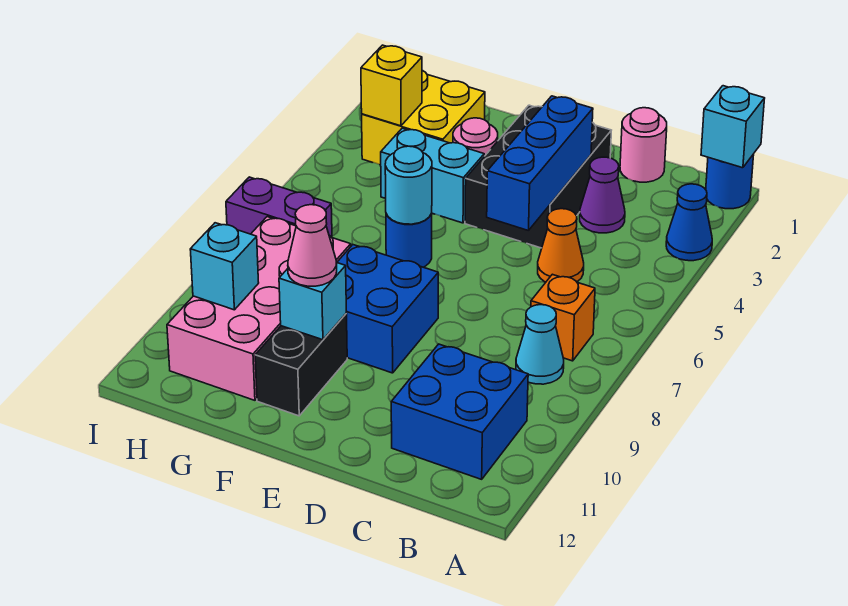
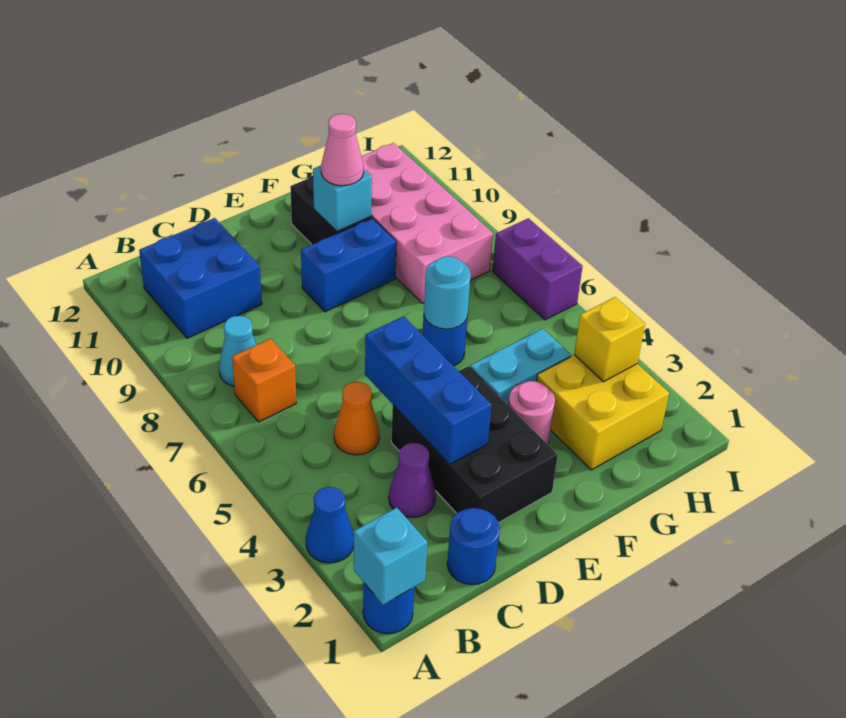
pink 1x1 round brick [620,108,667,182] -> blue 1x1 round brick [447,508,500,585]
blue 2x2 brick [337,245,438,373] -> blue 1x2 brick [301,218,396,312]
purple 1x2 brick [226,177,332,237] -> purple 1x2 brick turned to [493,218,583,320]
cyan 1x1 brick [190,223,259,310] -> none

